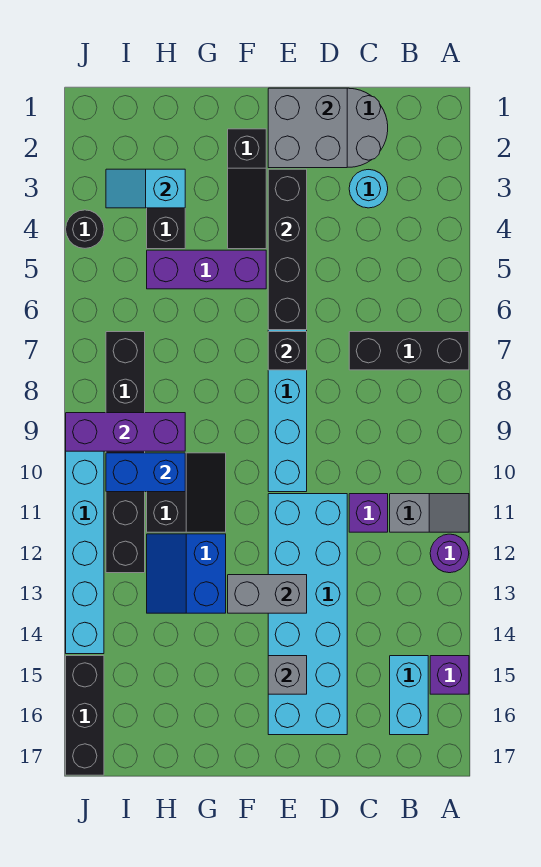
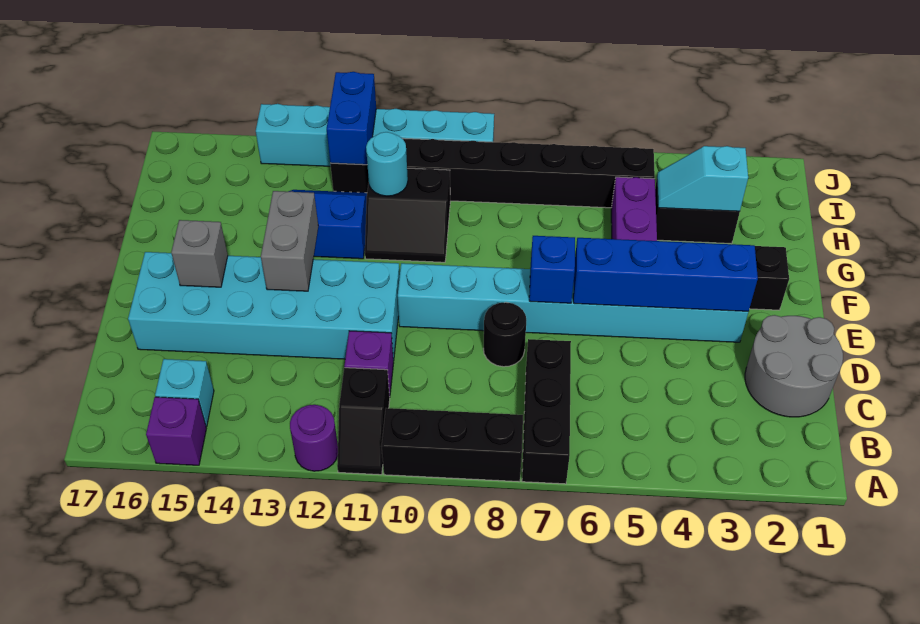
grey 1x2 slope [390,494,469,532] -> black 1x2 slope [337,368,390,475]
cyan 1x2 brick [390,656,428,735] -> cyan 1x1 brick [155,359,214,427]
cyan 1x1 round brick [349,170,388,208] -> cyan 1x1 round brick moved to [366,132,408,196]
grey 2x2 brick [268,88,347,168] -> none
black 1x4 brick [268,169,307,330] -> blue 1x4 brick [573,238,758,311]
black 1x1 brick [268,332,307,370] -> blue 1x1 brick [529,236,575,303]
cyan 1x2 slope [106,169,185,208] -> cyan 1x2 slope turned to [657,146,748,211]
purple 1x3 brick [66,413,185,451] -> none
blue 1x2 brick [106,453,185,492] -> blue 1x2 brick moved to [327,72,376,165]
black 1x6 brick [106,332,145,573] -> black 1x8 brick [330,138,655,208]
black 1x1 round brick [66,210,104,248] -> black 1x1 round brick moved to [483,302,526,367]
black 1x3 brick [66,656,104,775] -> black 1x3 brick moved to [382,408,523,482]

